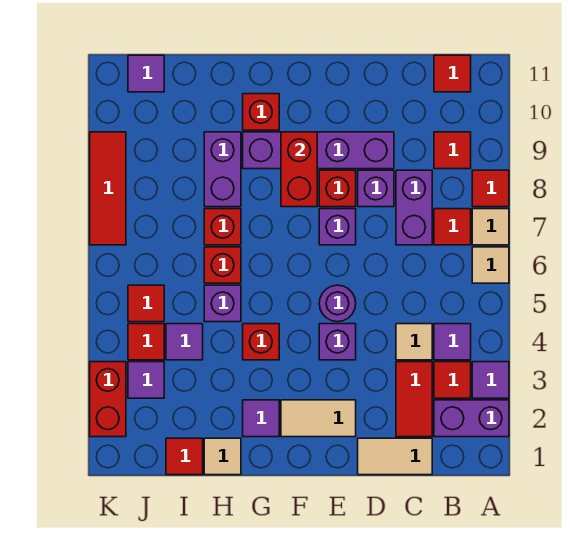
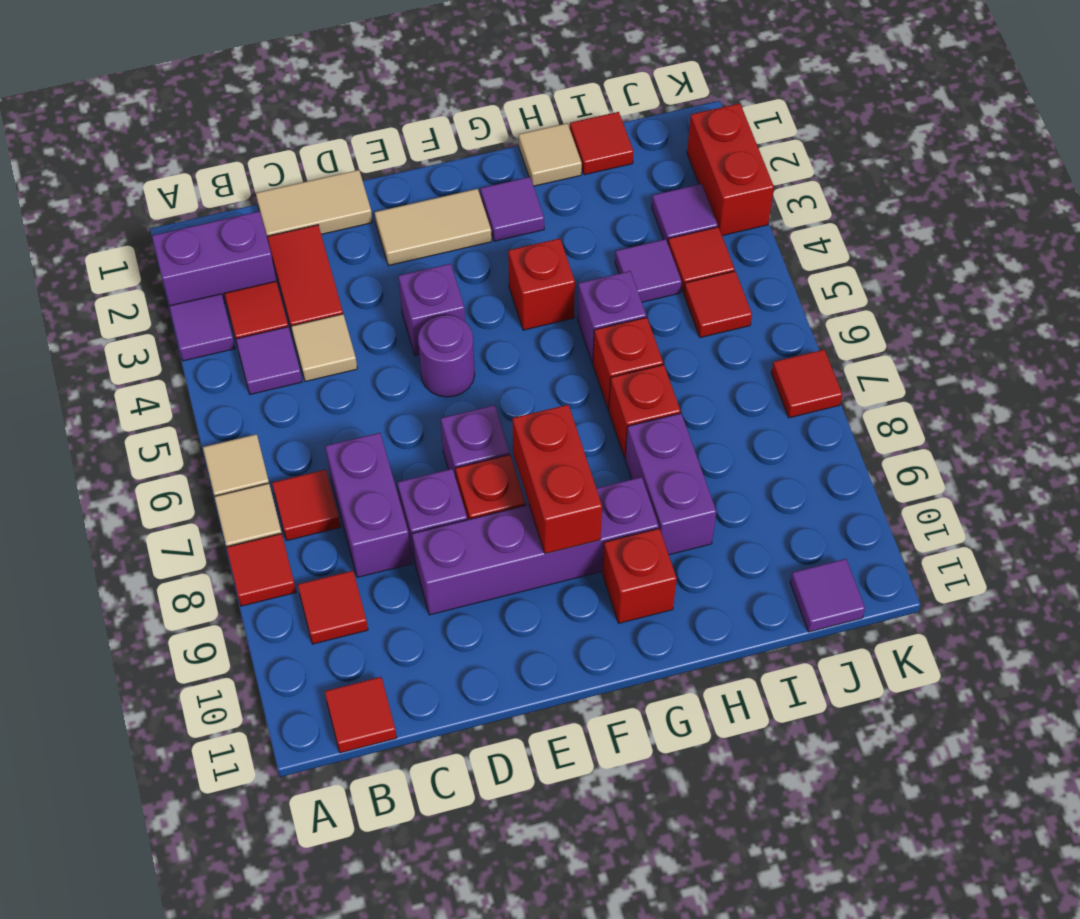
red 1x3 tile [90,132,126,245] -> red 1x1 tile [771,350,842,418]

